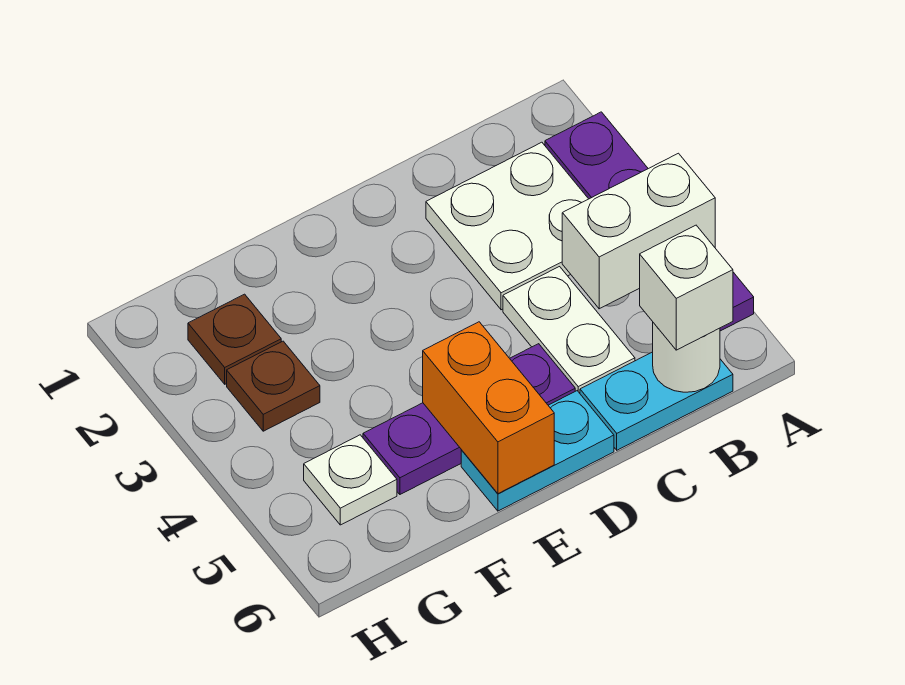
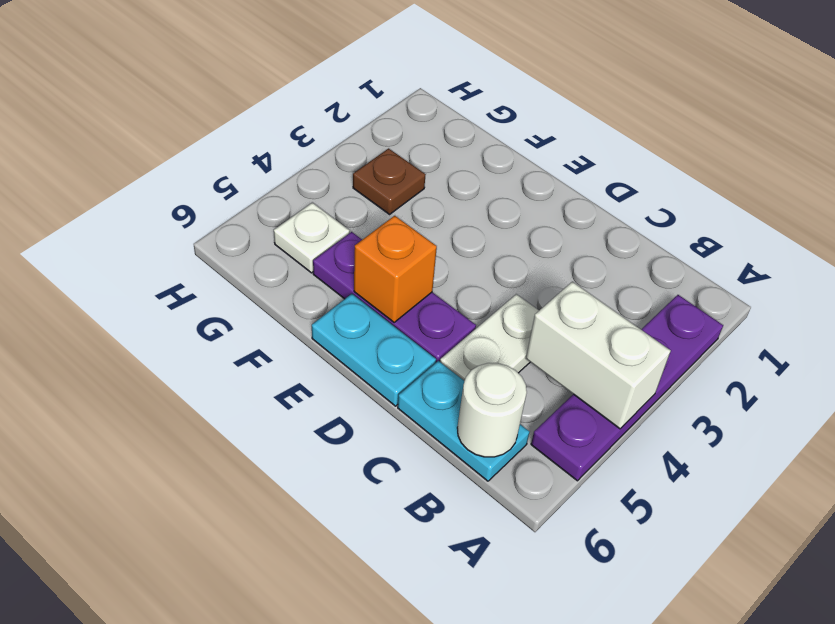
white 2x2 plate [426,142,588,310] -> none
white 1x1 brick [640,225,733,350] -> none
orange 1x2 brick [423,322,554,494] -> orange 1x1 brick [354,216,437,322]
brown 1x1 plate [188,294,281,384] -> none

